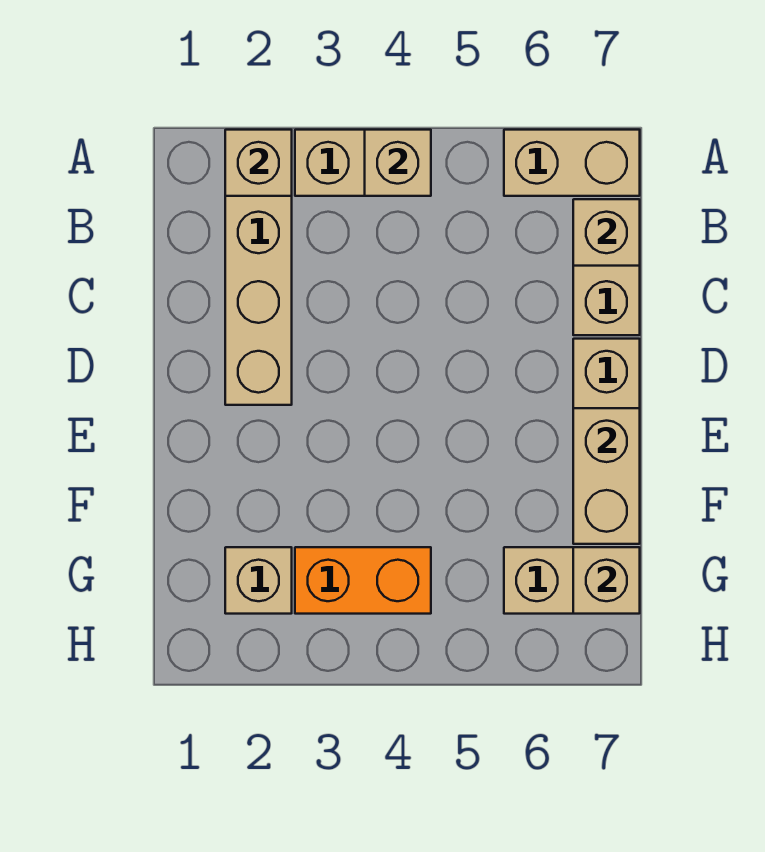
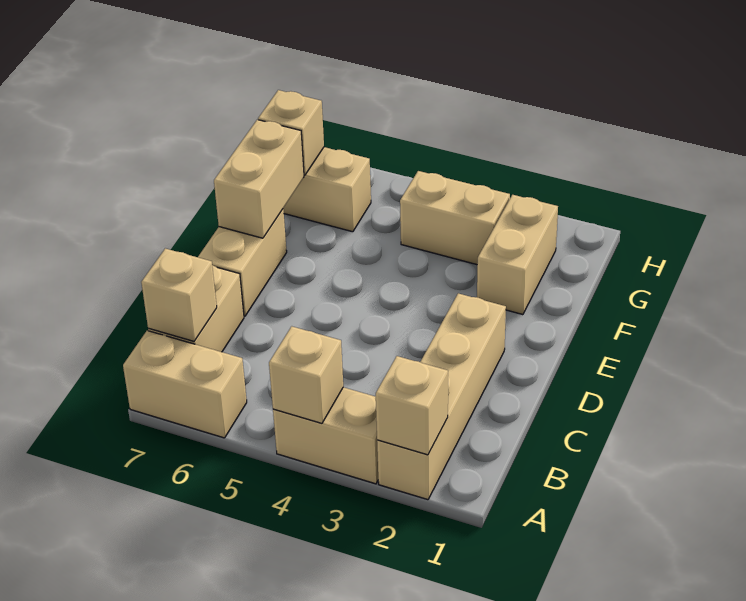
tan 1x1 brick [225,547,292,614] -> tan 1x2 brick [477,195,558,315]
orange 1x2 brick [295,547,431,614] -> tan 1x2 brick [400,171,510,265]

